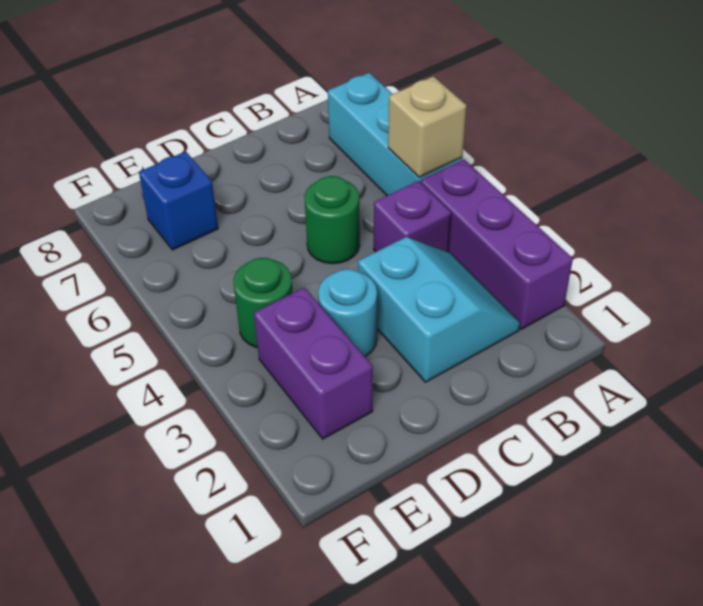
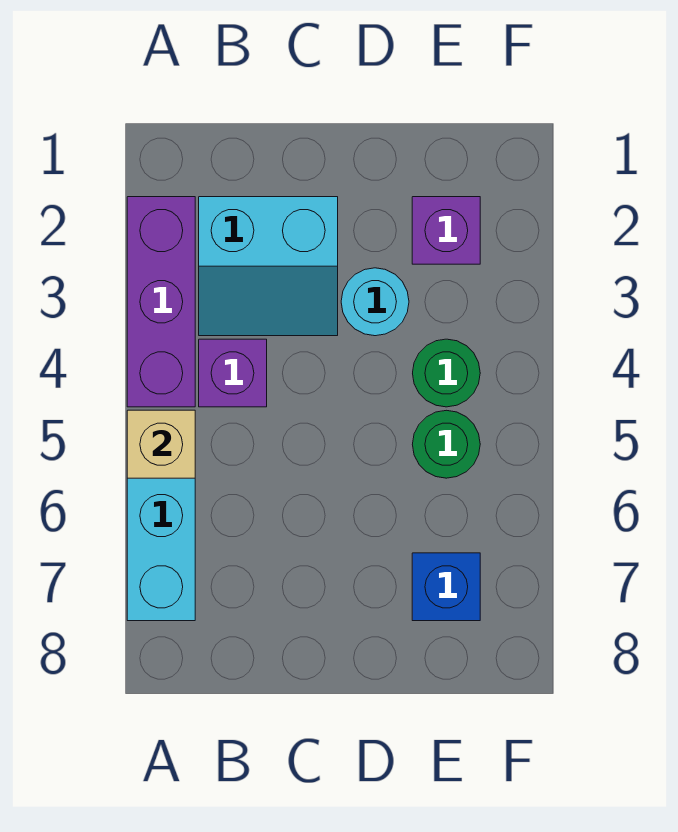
cyan 2x2 slope [358,237,520,382] -> cyan 2x2 slope turned to [199,197,338,336]
green 1x1 round brick [304,176,360,264] -> green 1x1 round brick moved to [412,410,480,478]
purple 1x2 brick [254,288,373,439] -> purple 1x1 brick [412,197,480,264]

